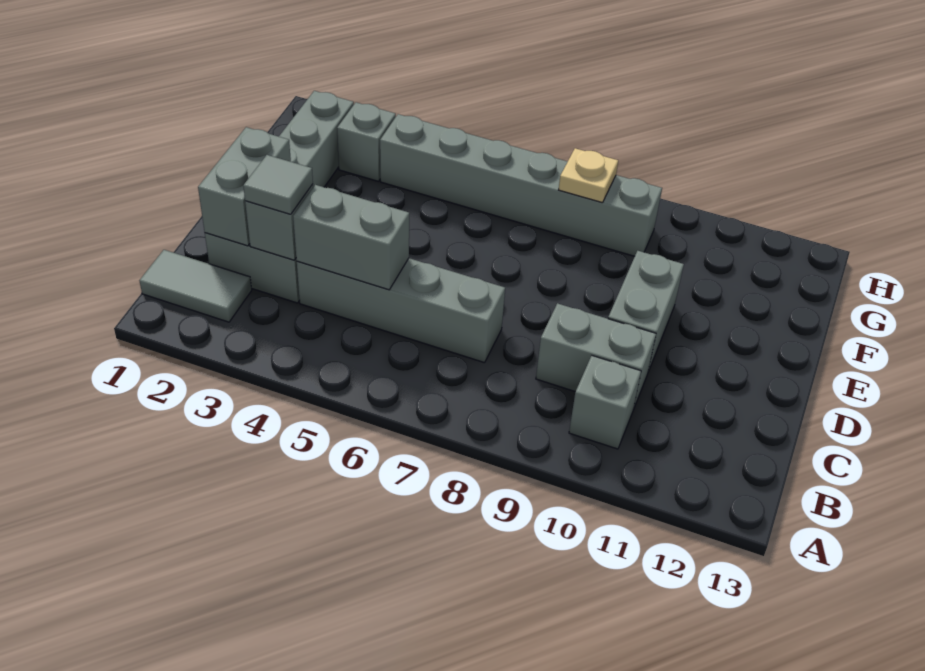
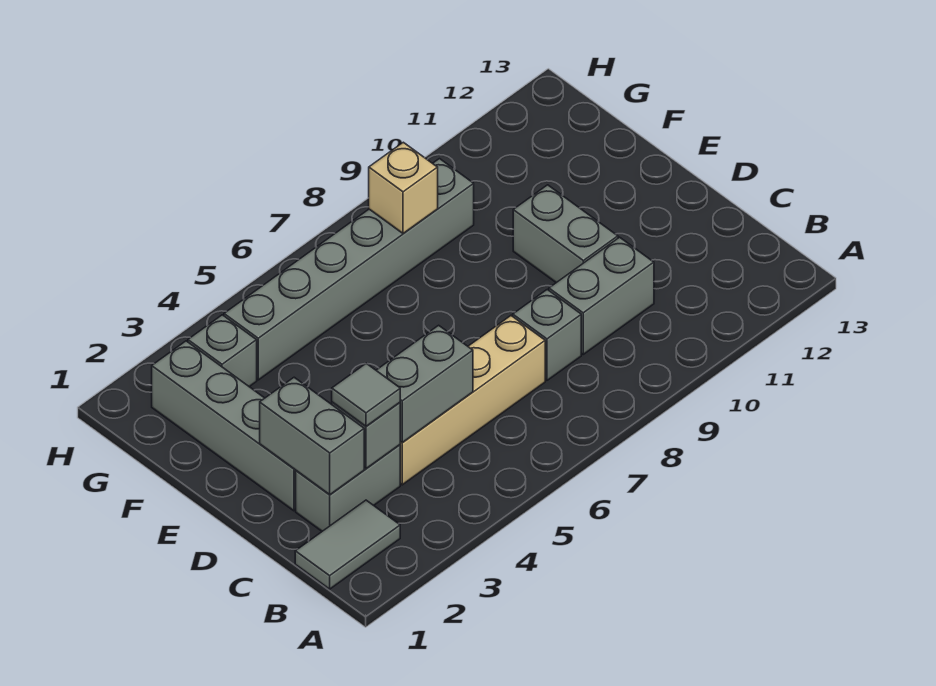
grey 1x1 brick [569,356,641,449] -> grey 1x1 brick moved to [513,289,581,380]
grey 1x4 brick [297,258,505,363] -> tan 1x4 brick [400,316,545,485]
tan 1x1 plate [559,148,618,203] -> tan 1x1 brick [369,142,438,233]

